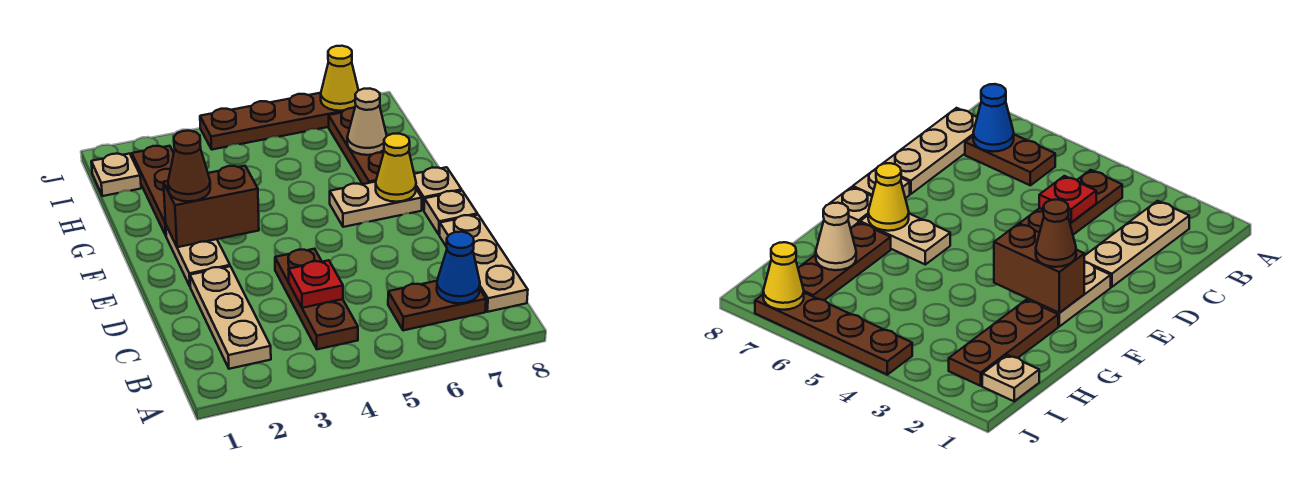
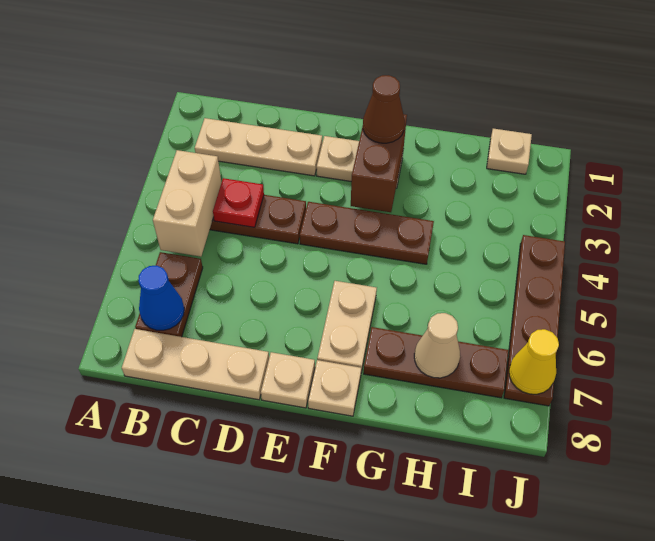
none -> tan 1x2 brick [153,150,222,257]
yellow 1x1 cone [376,134,416,202] -> none
brown 1x3 plate [132,146,174,235] -> brown 1x3 plate moved to [300,202,434,264]

